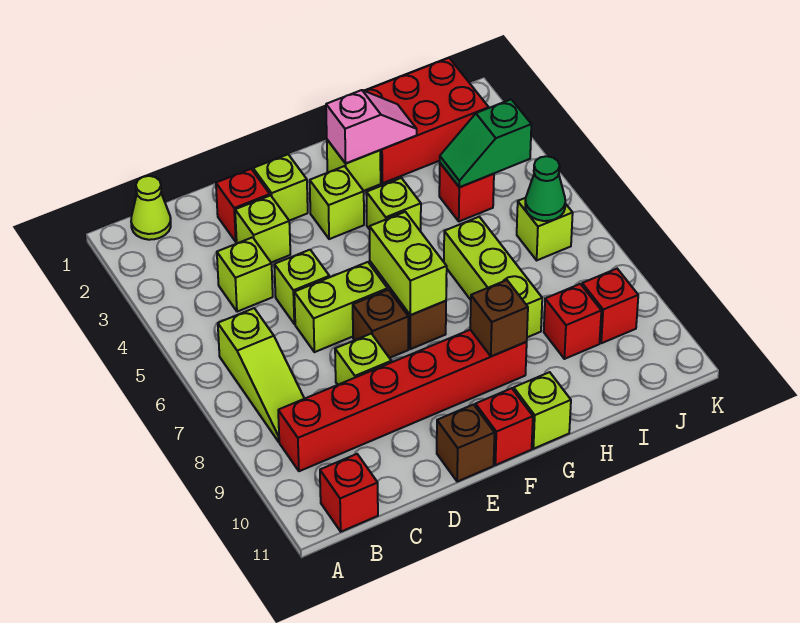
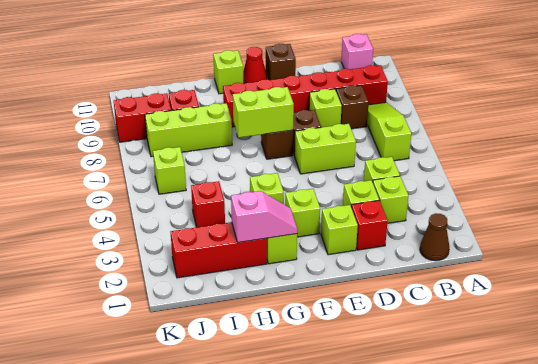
lime 1x1 cone [131,176,171,240] -> brown 1x1 cone [420,213,449,261]
red 1x1 brick [320,454,378,532] -> pink 1x1 brick [341,34,373,69]
lime 1x1 brick [274,250,329,324] -> lime 1x1 brick moved to [373,176,408,223]
lime 1x2 brick [370,212,447,315] -> lime 1x2 brick turned to [233,87,294,138]
red 1x1 brick [475,388,533,465] -> red 1x1 cone [243,47,267,83]
pink 1x2 slope [326,90,417,163] -> pink 1x2 slope turned to [231,191,297,243]
brown 1x1 brick [470,280,528,356] -> brown 1x1 brick moved to [336,85,369,129]
red 2x3 brick [365,58,489,183] -> red 1x3 brick [171,222,267,278]
lime 1x3 brick [444,217,542,337] -> lime 1x3 brick turned to [145,103,232,157]
green 1x2 slope [440,99,531,187] -> none
green 1x1 cone [525,156,565,221] -> none
red 1x1 brick [582,269,638,343] -> red 1x2 brick [114,93,171,142]

